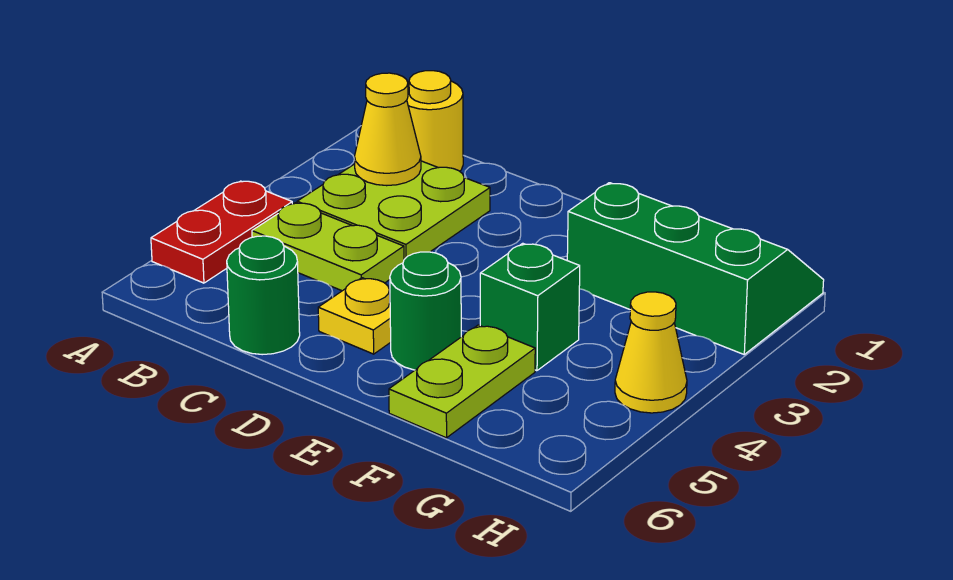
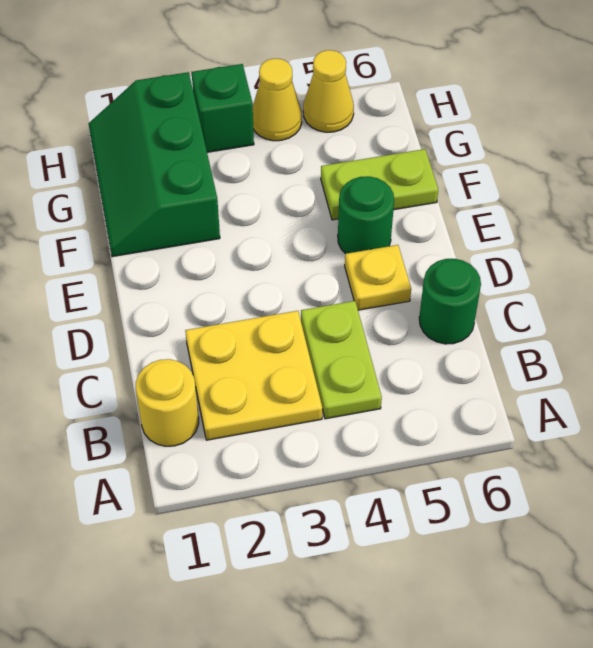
red 1x2 plate [151,181,292,283] -> none
lime 2x2 plate [297,161,490,259] -> yellow 2x2 plate [185,311,322,440]
yellow 1x1 cone [355,73,421,186] -> yellow 1x1 cone moved to [303,50,354,132]
green 1x1 brick [480,243,580,371] -> green 1x1 brick moved to [192,64,254,152]

